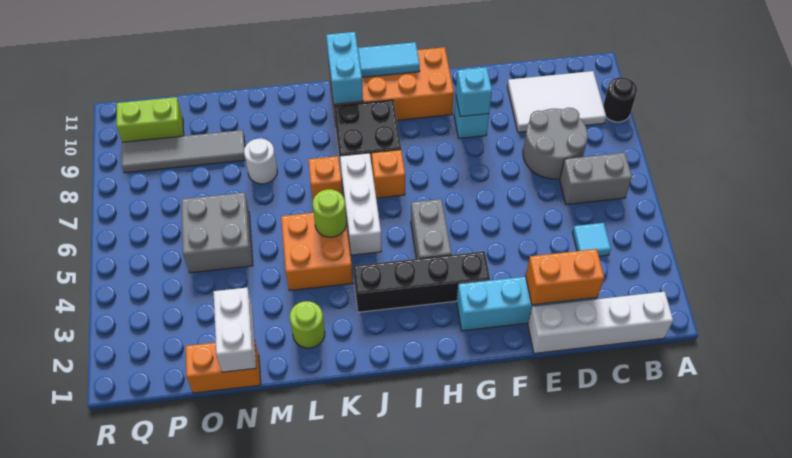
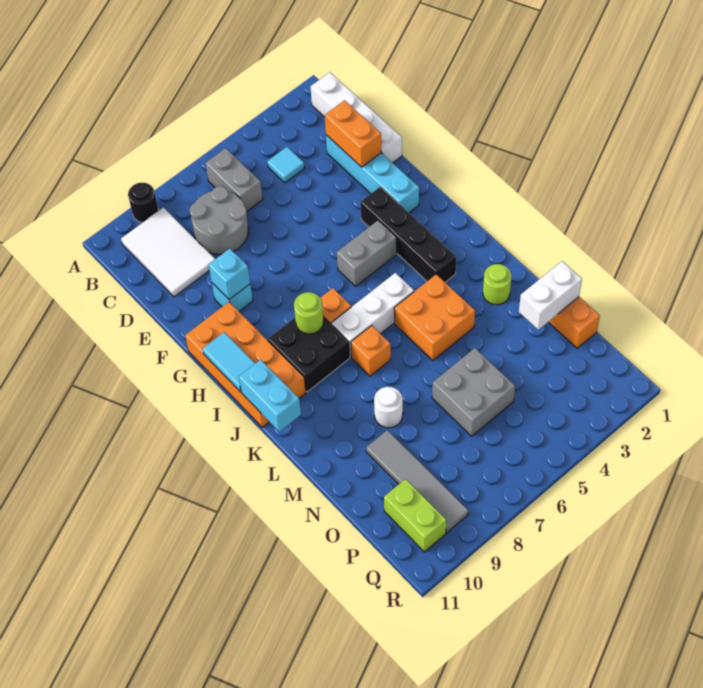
cyan 1x2 brick [326,32,363,104] -> cyan 1x2 brick turned to [239,360,301,432]
lime 1x1 round brick [313,189,346,237] -> lime 1x1 round brick moved to [294,292,324,334]

